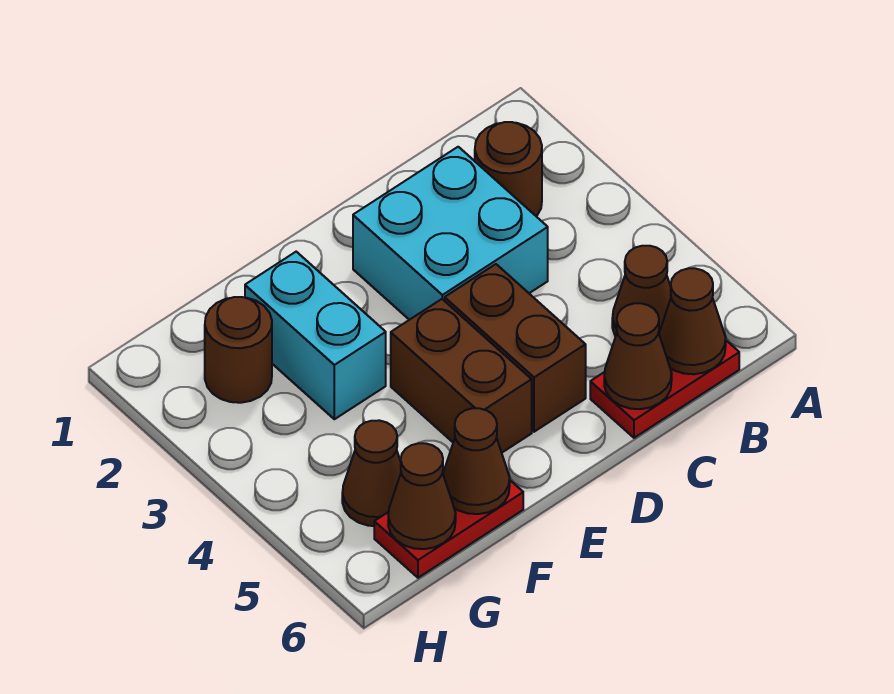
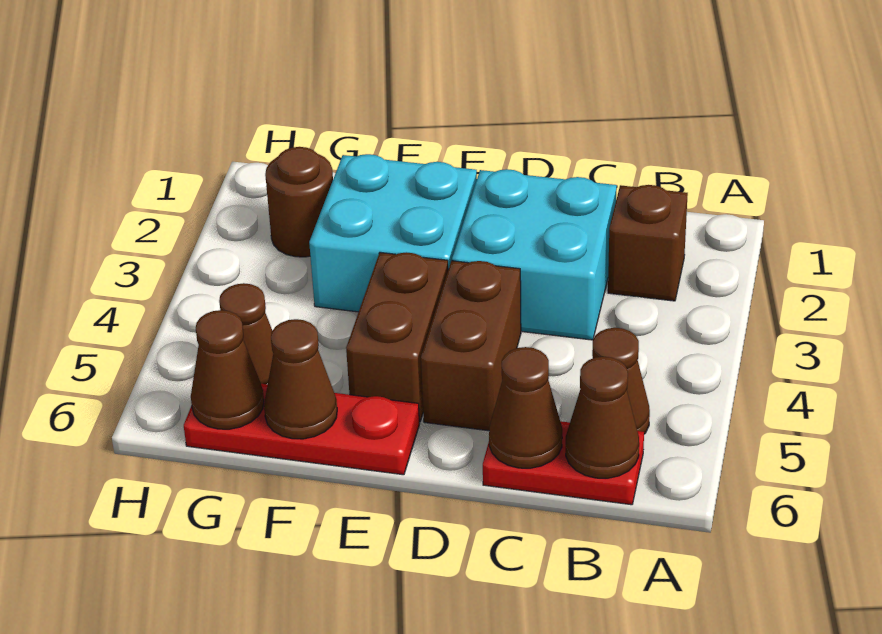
brown 1x1 round brick [475,122,542,216] -> brown 1x1 brick [608,185,688,301]
cyan 1x2 brick [245,252,386,419] -> cyan 2x2 brick [309,154,477,312]
red 1x2 plate [374,480,523,578] -> red 1x3 plate [184,384,420,475]

